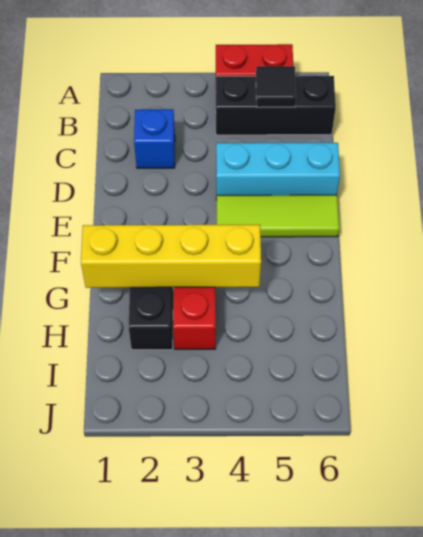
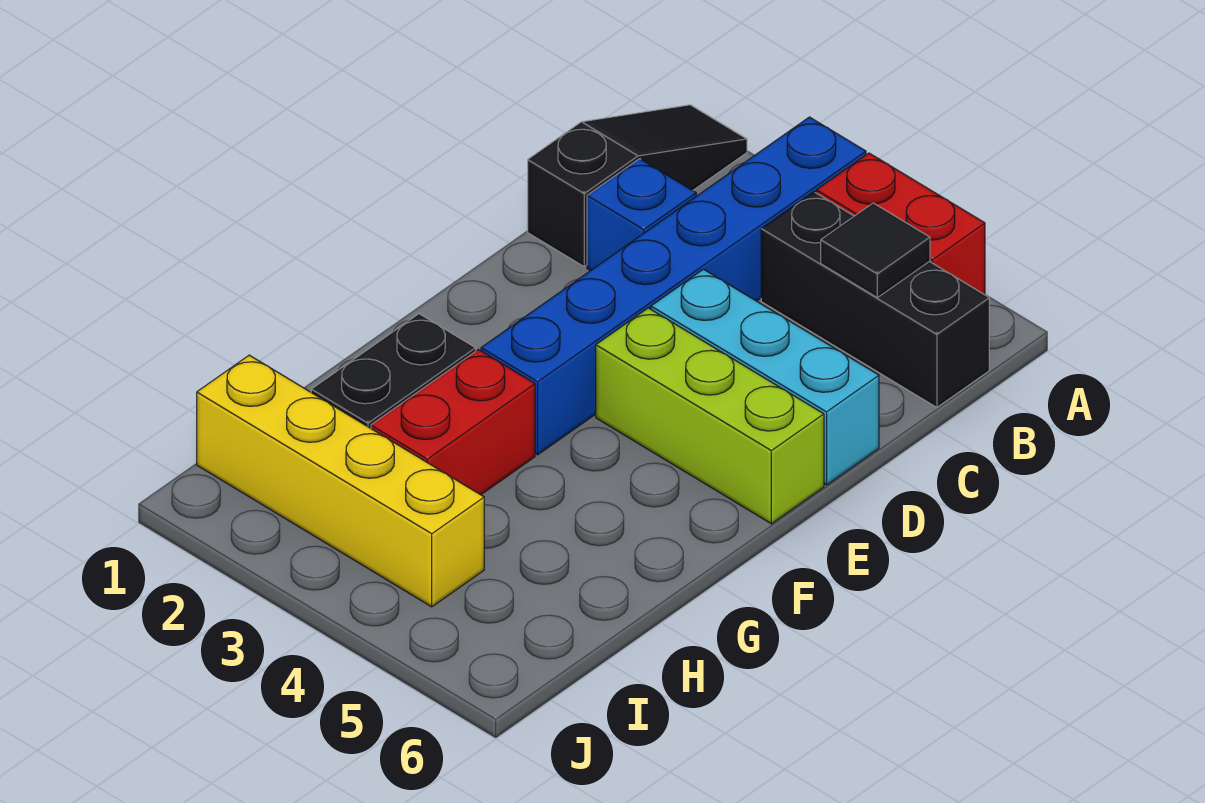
none -> black 1x3 slope [528,105,747,267]
none -> blue 1x6 brick [481,117,866,455]
lime 1x3 tile [217,195,339,237] -> lime 1x3 brick [596,308,824,524]
yellow 1x4 brick [81,225,261,288] -> yellow 1x4 brick moved to [197,355,484,607]

